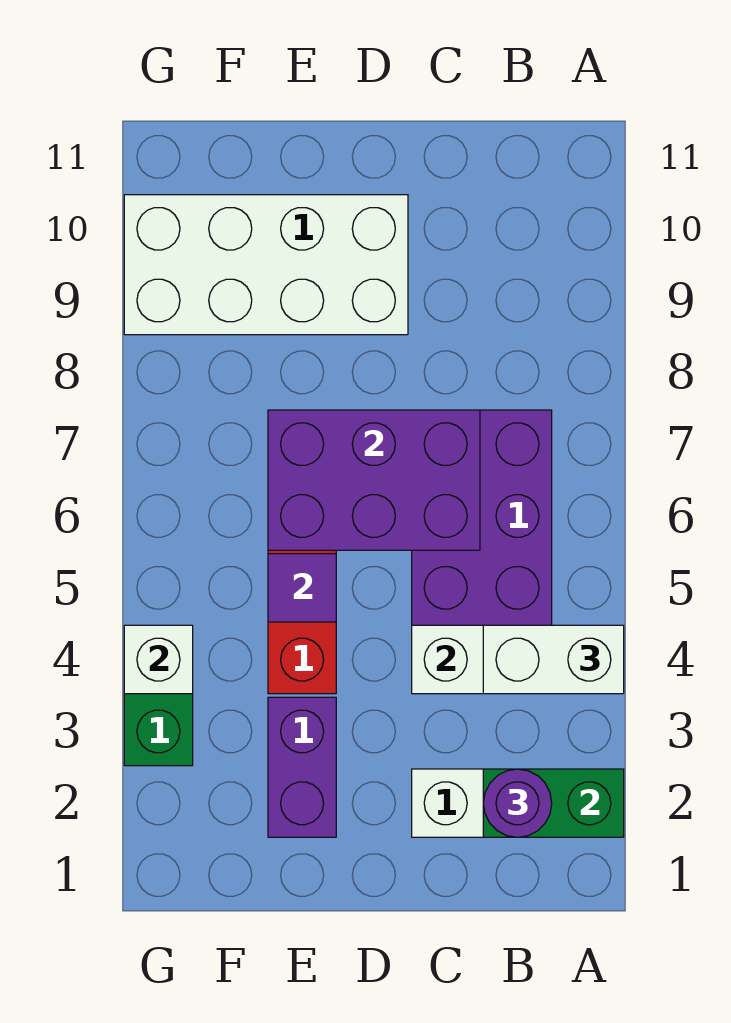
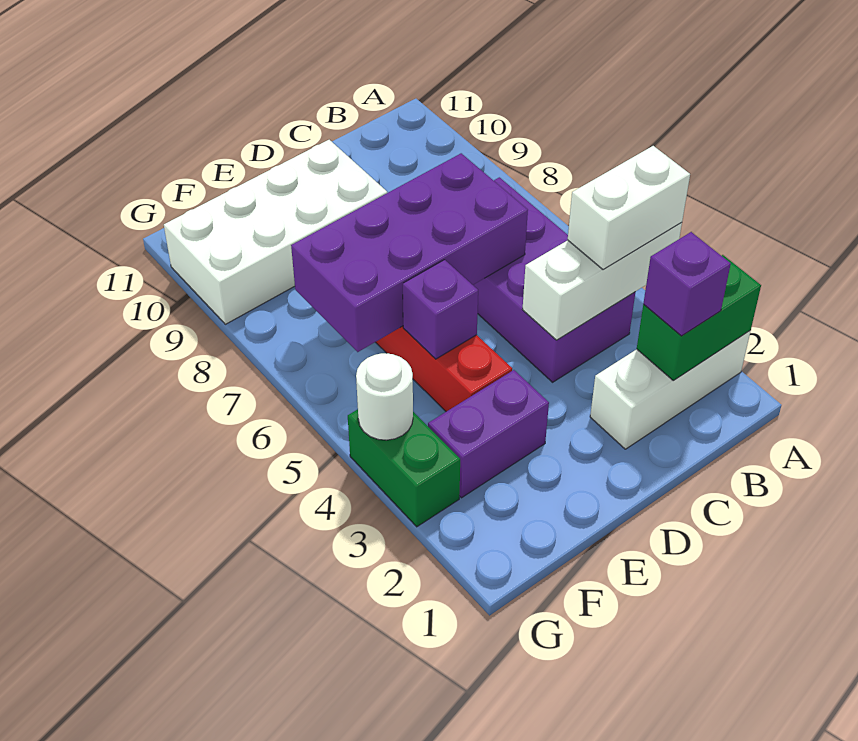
purple 1x1 round brick [483,769,552,837] -> purple 1x1 brick [643,232,731,336]
purple 2x3 brick [268,410,480,550] -> purple 2x4 brick [291,153,528,352]
purple 1x2 brick [268,697,336,837] -> purple 1x2 brick turned to [428,370,549,498]
purple 1x1 tile [268,554,336,622] -> purple 1x1 brick [403,260,478,359]
white 1x1 brick [124,625,193,694] -> white 1x1 round brick [356,353,413,440]

